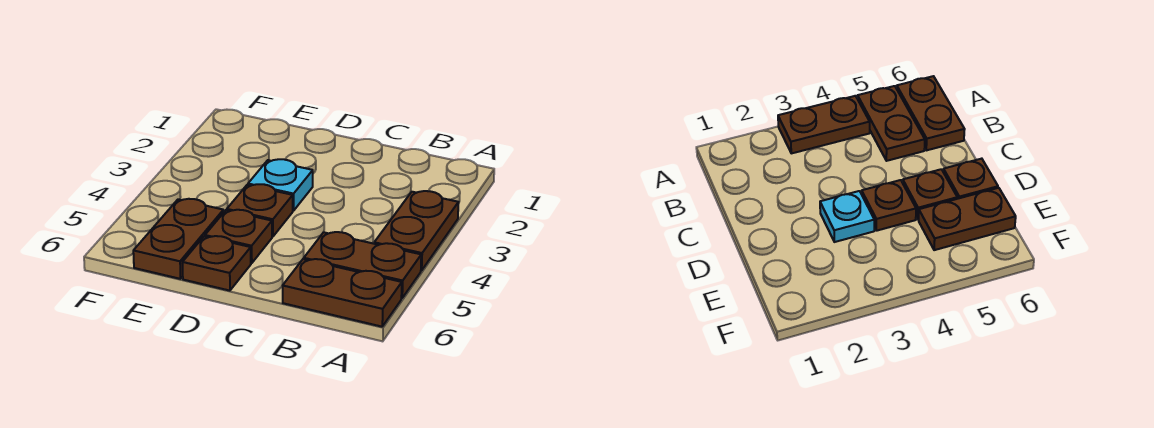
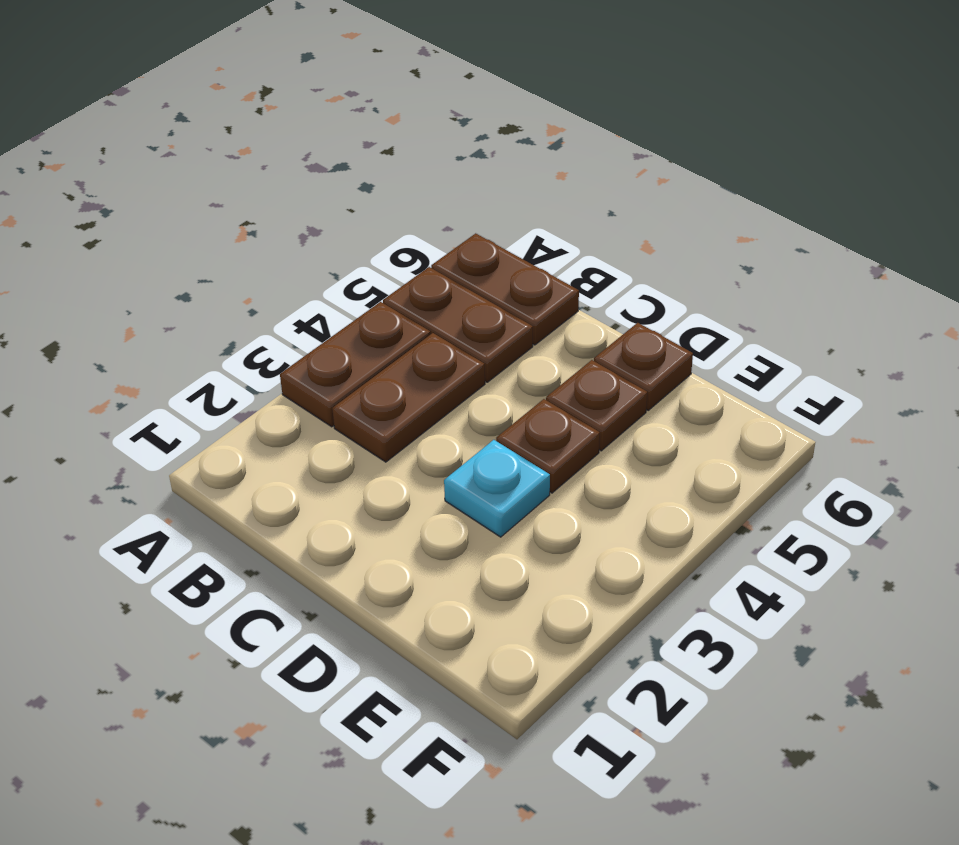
brown 1x2 plate [133,199,224,279] -> brown 1x2 plate moved to [332,333,485,462]

